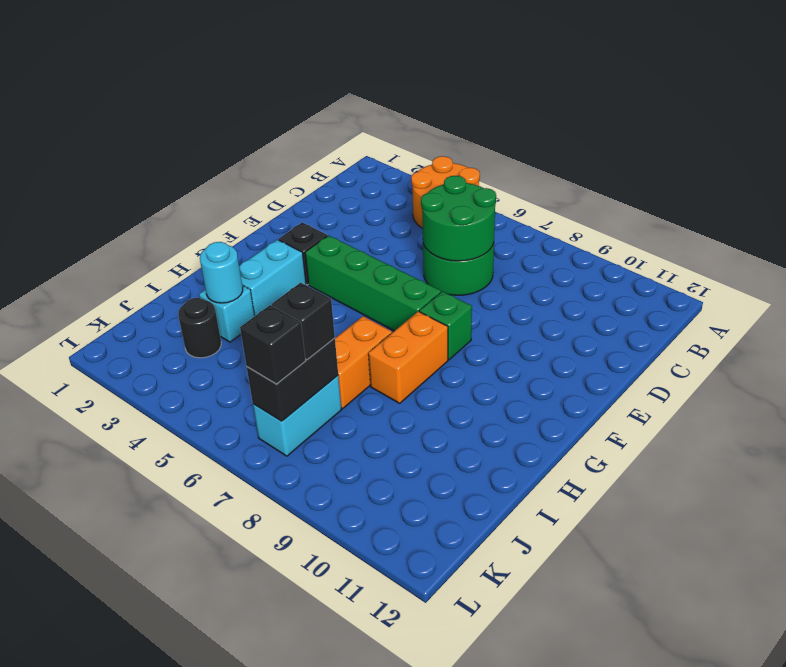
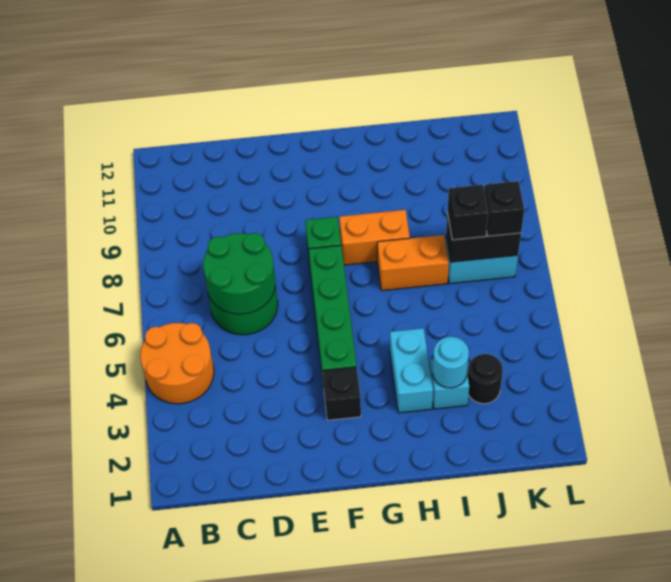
cyan 1x2 brick [239,240,306,316] -> cyan 1x2 brick turned to [390,328,433,413]

